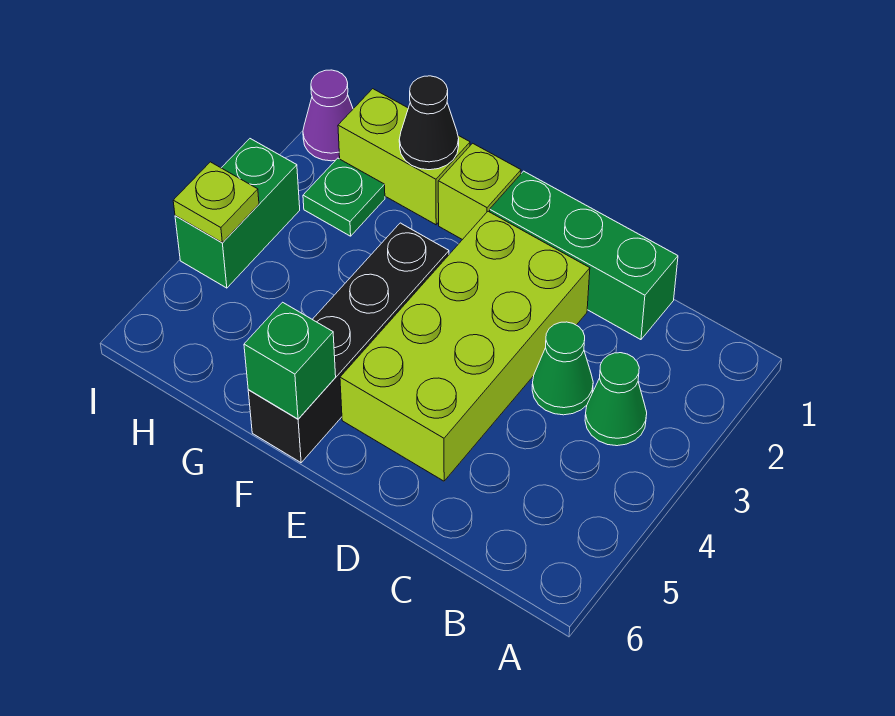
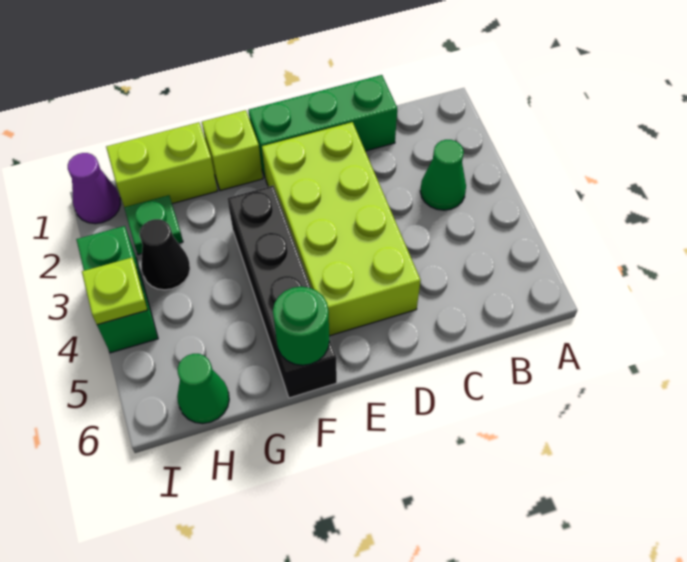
green 1x1 cone [532,322,593,415] -> green 1x1 cone moved to [177,354,229,424]
green 1x1 brick [244,302,336,419] -> green 1x1 round brick [273,287,329,365]
black 1x1 cone [399,76,459,170] -> black 1x1 cone moved to [140,219,190,290]

